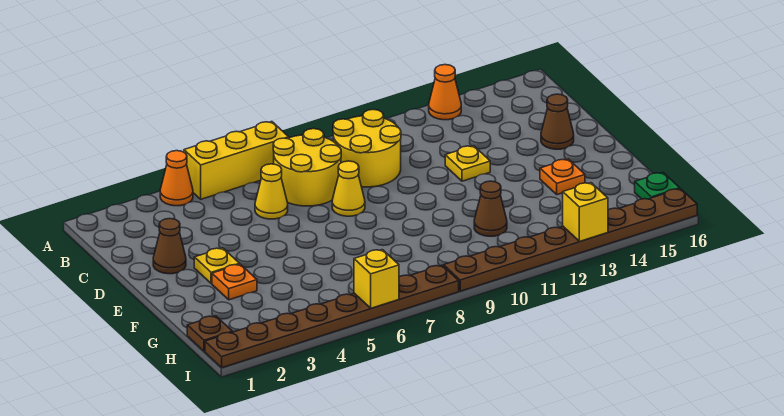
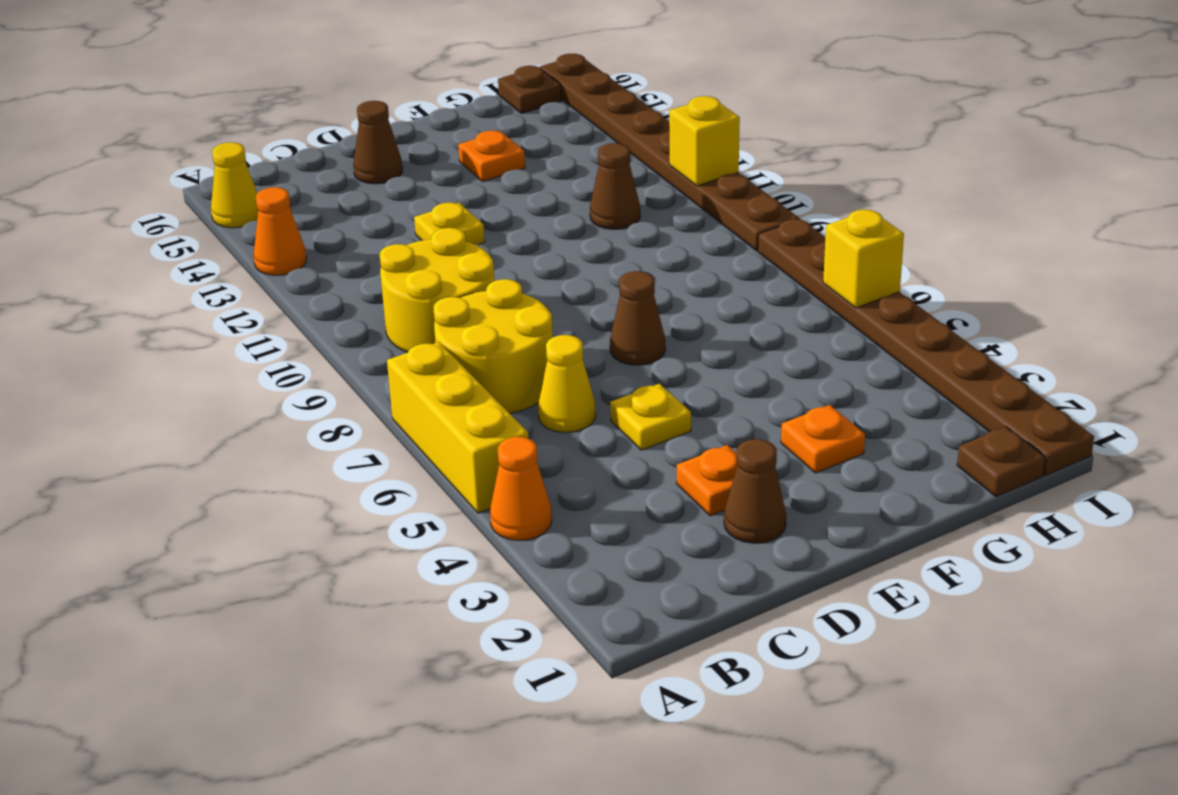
none -> orange 1x1 plate [677,445,737,516]
yellow 1x1 cone [332,161,365,216] -> yellow 1x1 cone moved to [211,142,258,228]
yellow 1x1 plate [194,248,240,284] -> yellow 1x1 plate moved to [610,384,691,450]
none -> brown 1x1 cone [610,271,665,365]
green 1x1 plate [635,173,680,199] -> brown 1x1 plate [498,66,562,114]
yellow 1x1 brick [563,183,608,241] -> yellow 1x1 brick moved to [669,96,740,186]

